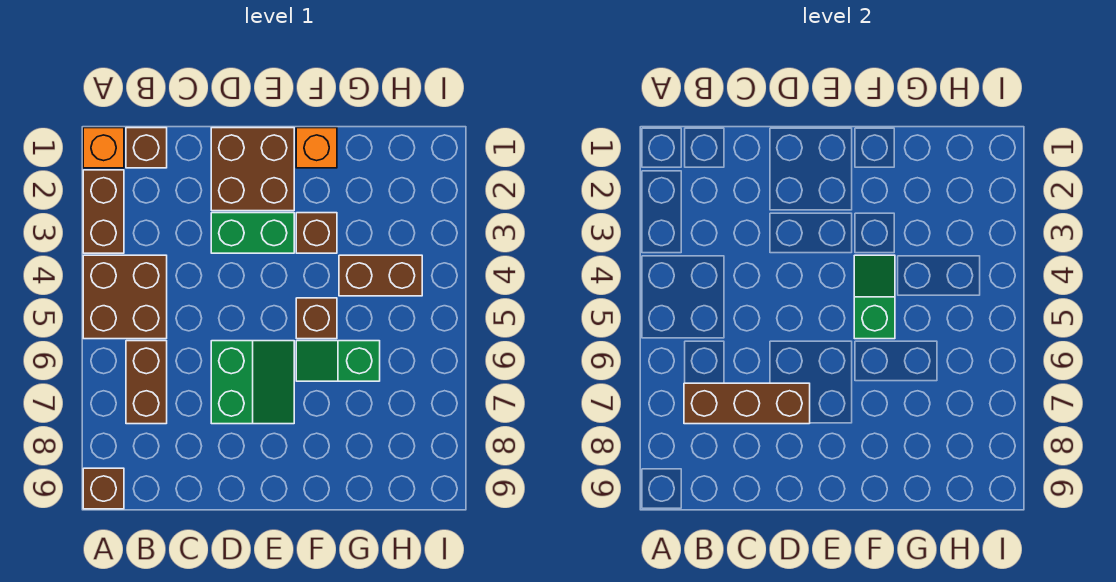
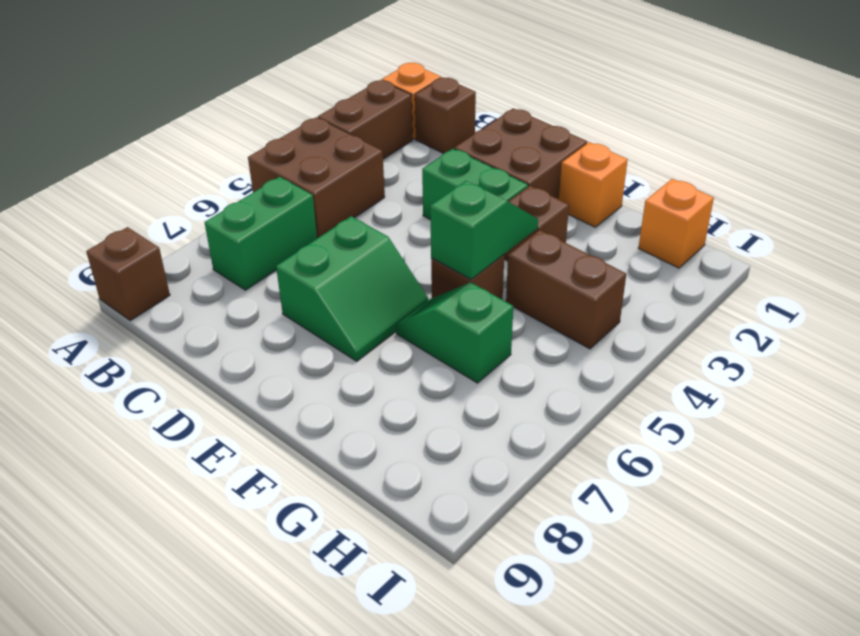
brown 1x2 brick [126,341,167,424] -> green 1x2 brick [205,177,317,290]
brown 1x3 brick [684,383,810,424] -> none
none -> orange 1x1 brick [638,179,714,268]

